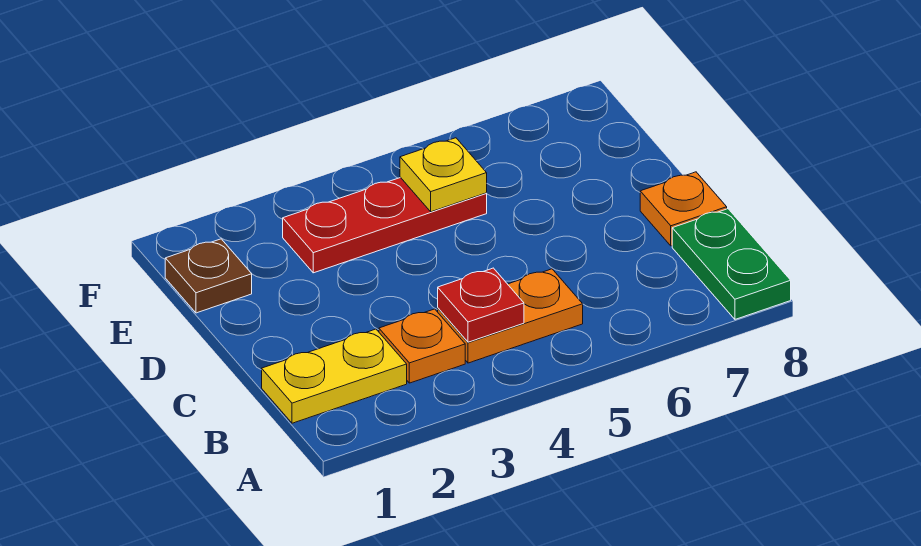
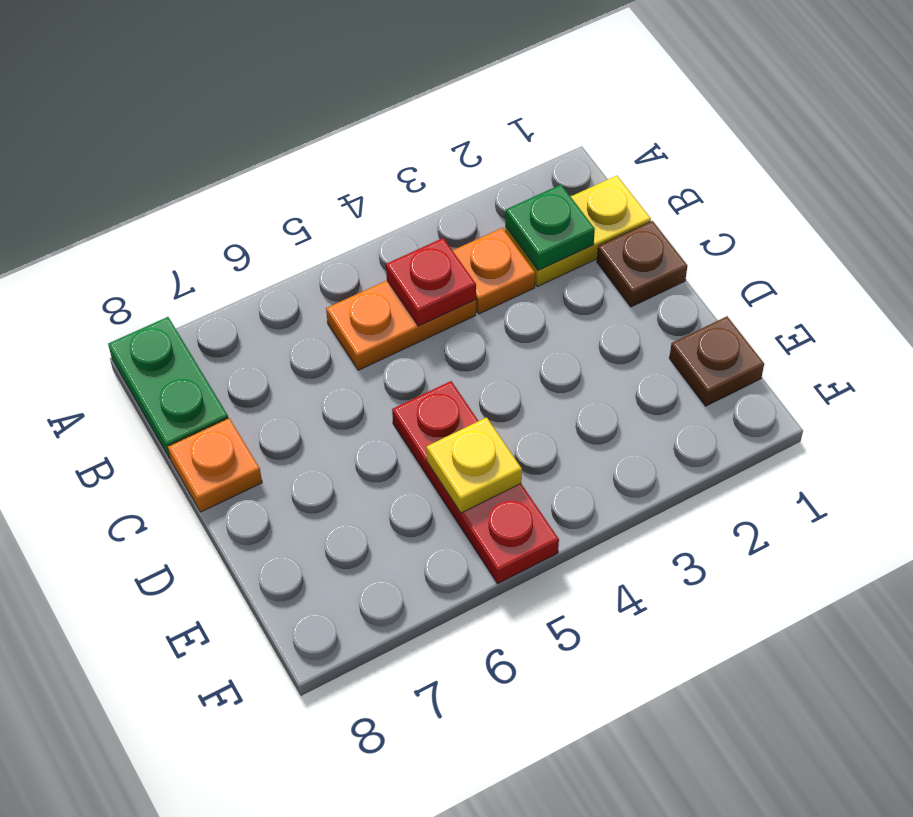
none -> green 1x1 plate [505,184,595,270]
none -> brown 1x1 plate [597,221,687,307]
red 1x3 plate [283,177,487,273] -> red 1x3 plate turned to [392,381,559,583]

